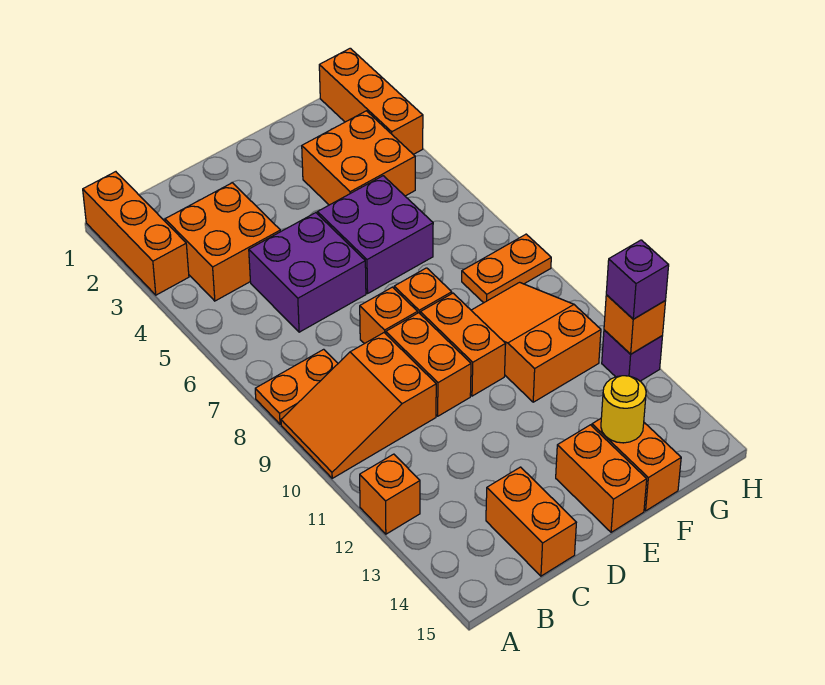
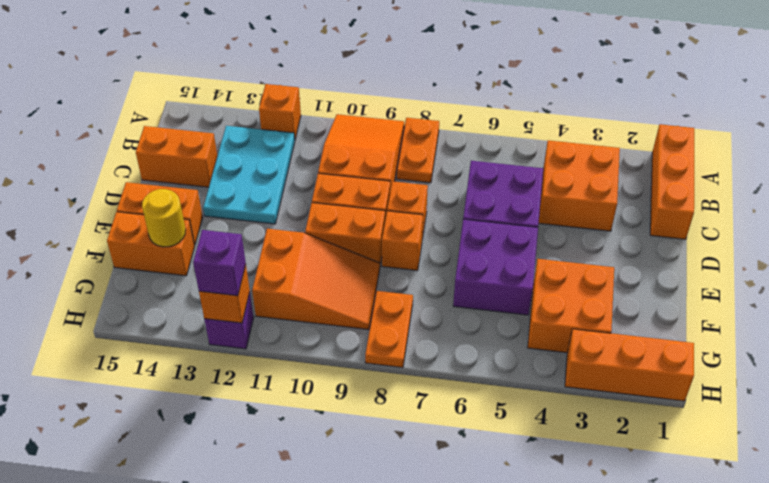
orange 1x3 brick [83,172,189,295] -> orange 1x3 brick turned to [650,124,694,239]
none -> cyan 2x3 plate [203,126,295,224]

